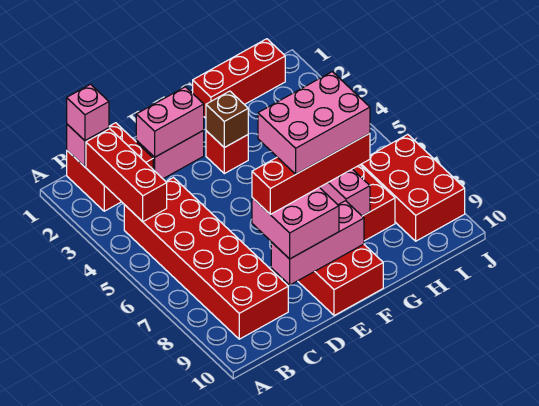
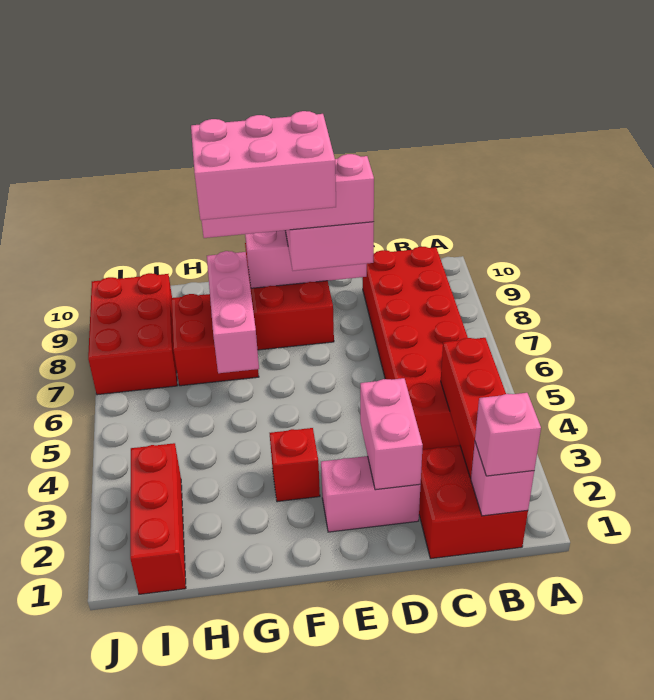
pink 1x2 brick [136,87,204,157] -> pink 1x2 brick turned to [360,378,423,490]
red 1x4 brick [252,133,370,214] -> pink 1x4 brick [201,154,374,238]
brown 1x1 brick [206,91,248,148] -> none
red 1x3 brick [193,39,285,118] -> red 1x3 brick turned to [130,443,186,594]

